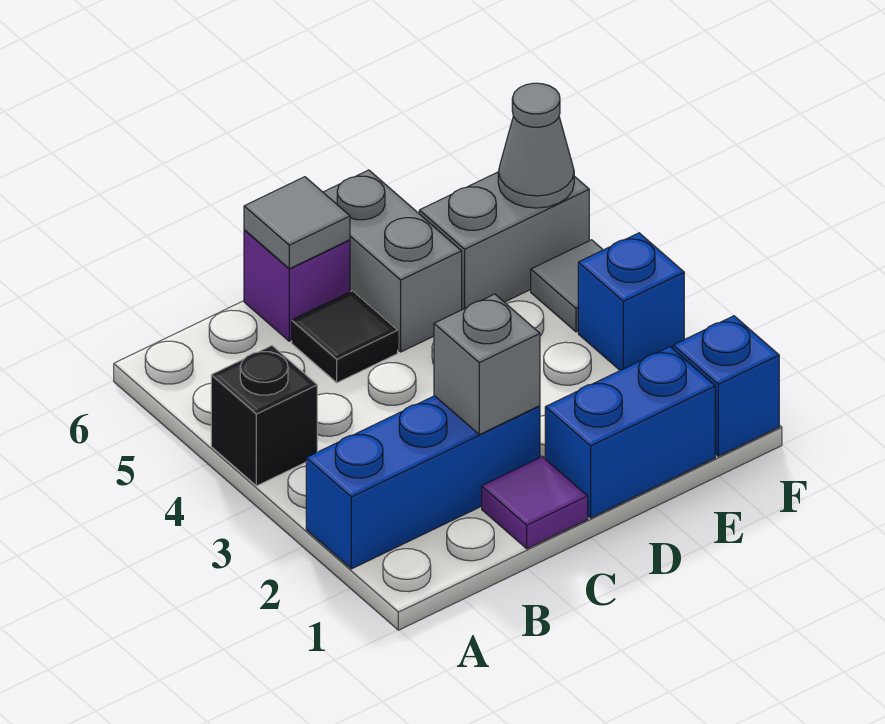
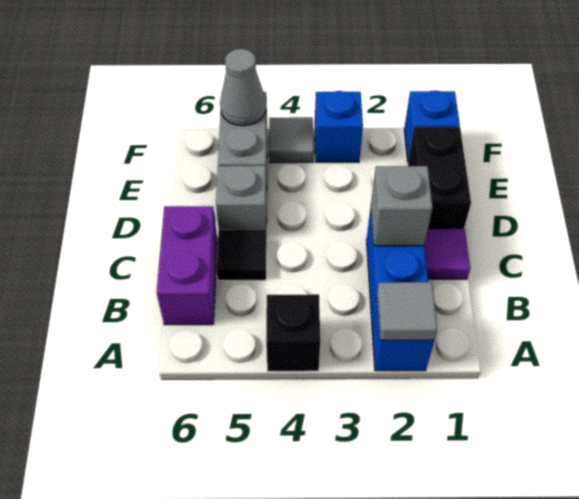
purple 1x1 brick [244,230,350,341] -> purple 1x2 brick [157,206,217,325]
grey 1x1 tile [244,177,350,269] -> grey 1x1 tile moved to [377,282,437,340]
blue 1x2 brick [545,347,715,518] -> black 1x2 brick [408,127,471,229]
grey 1x2 brick [323,170,462,352] -> grey 1x1 brick [216,166,267,230]

